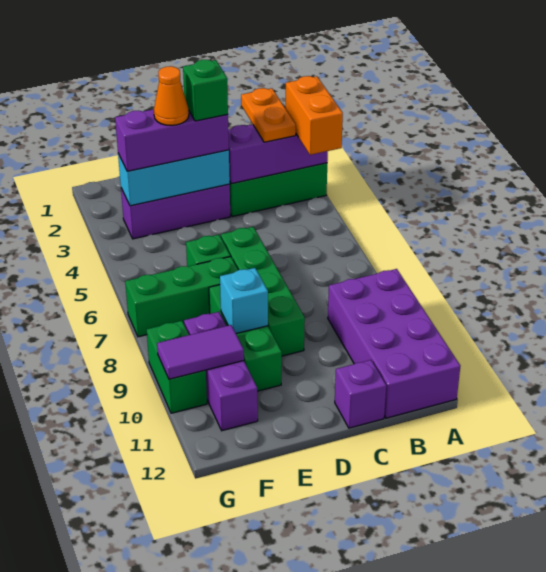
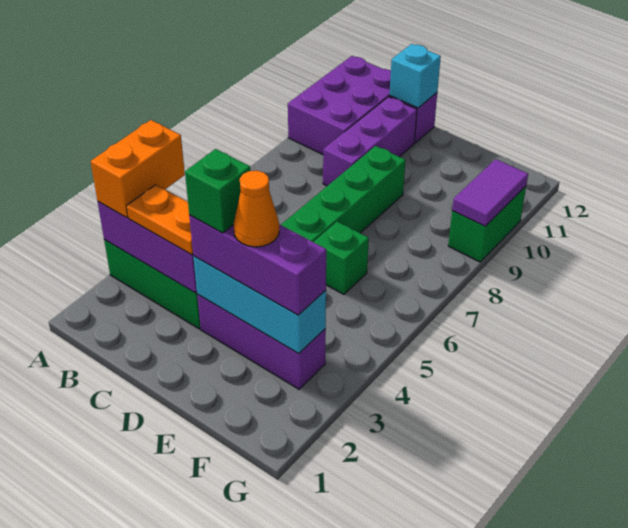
purple 2x4 brick [328,269,460,418] -> purple 2x3 brick [288,56,391,154]
orange 1x2 plate [241,88,296,142] -> orange 1x2 plate turned to [127,185,193,255]
green 1x3 brick [125,256,238,337] -> none
green 1x3 brick [209,285,282,391] -> none
cyan 1x1 brick [220,268,268,334] -> cyan 1x1 brick moved to [390,44,441,108]
purple 1x3 brick [184,312,258,431] -> purple 1x3 brick moved to [323,97,417,186]
purple 1x2 tile [157,325,244,379] -> purple 1x2 tile turned to [452,159,528,226]

